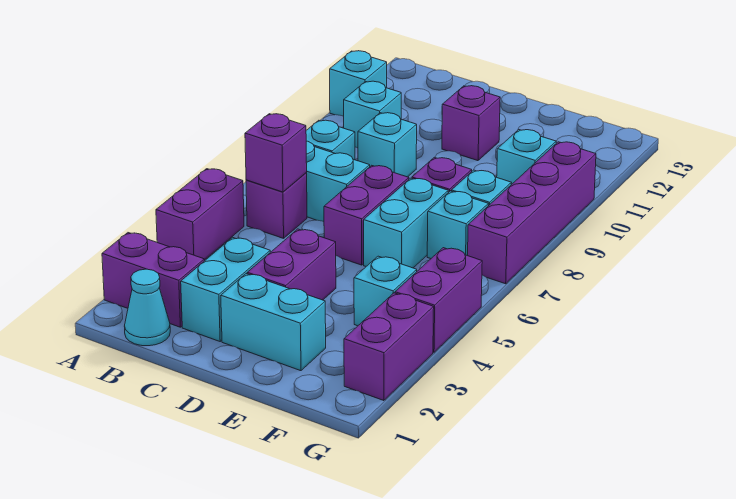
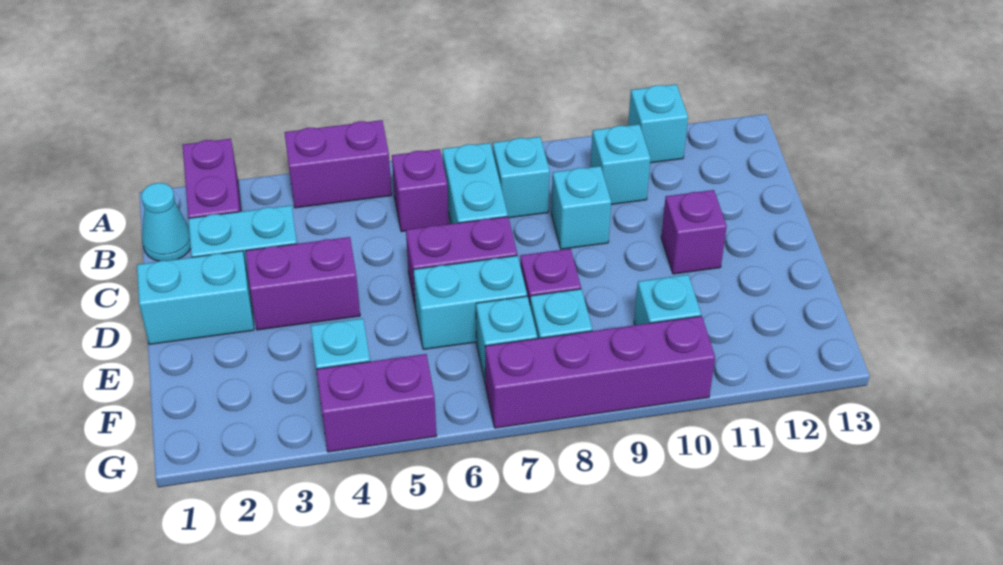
purple 1x1 brick [245,114,307,192] -> none
cyan 1x2 brick [221,274,326,371] -> cyan 1x2 brick turned to [137,251,254,344]
purple 1x2 brick [344,293,434,401] -> none

